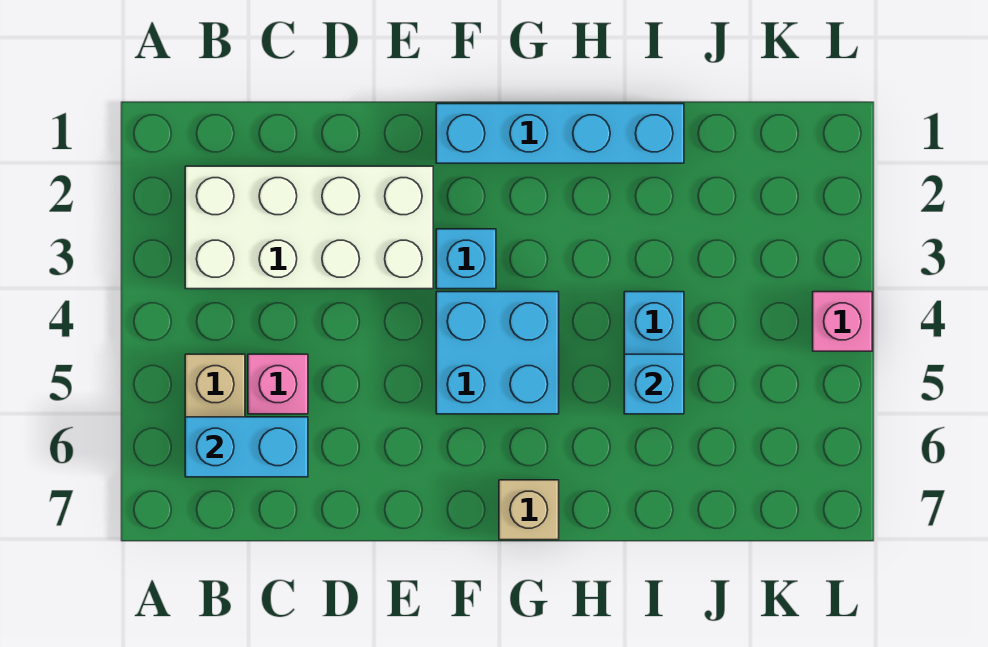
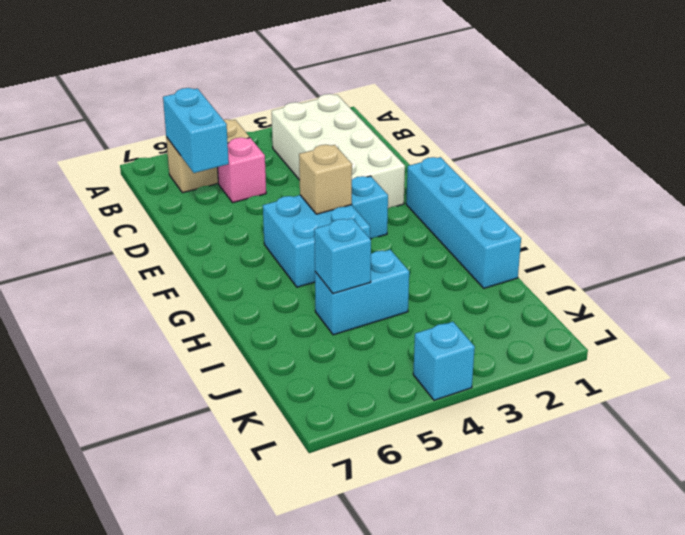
tan 1x1 brick [499,480,559,540] -> tan 1x1 brick moved to [299,145,352,214]
pink 1x1 brick [813,292,872,351] -> cyan 1x1 brick [413,322,475,400]

